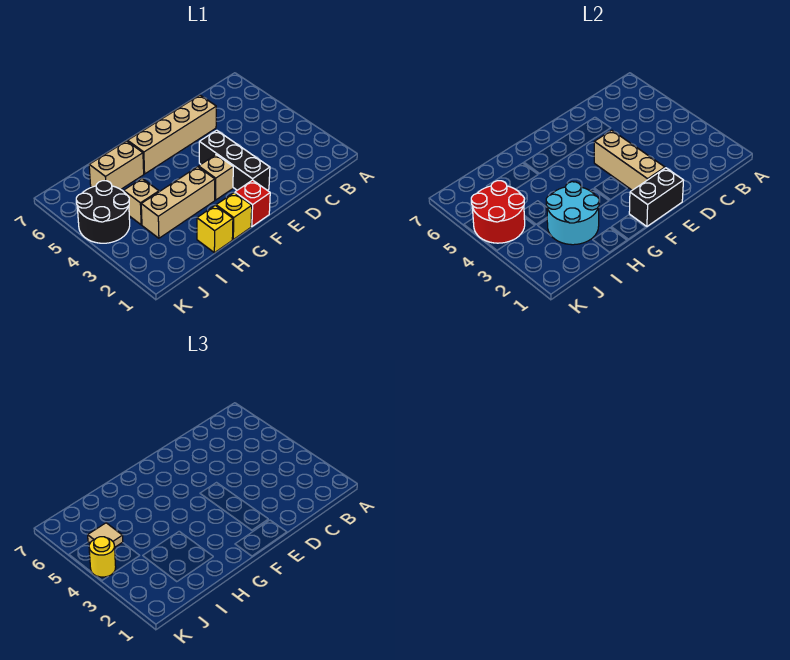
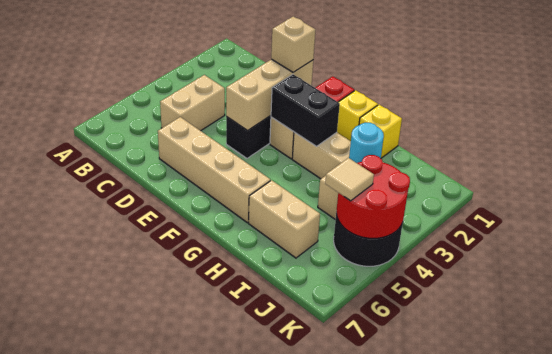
none -> tan 1x2 brick [160,75,225,131]
black 1x2 brick [629,168,684,226] -> black 1x2 brick moved to [271,74,340,146]
none -> tan 1x1 brick [271,16,315,72]
cyan 2x2 round brick [546,182,599,245] -> cyan 1x1 round brick [349,123,384,163]
yellow 1x1 round brick [89,537,116,577] -> none

